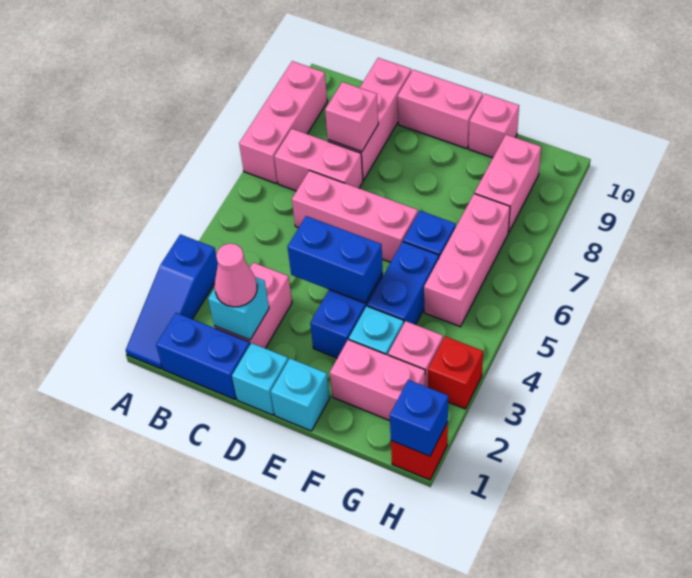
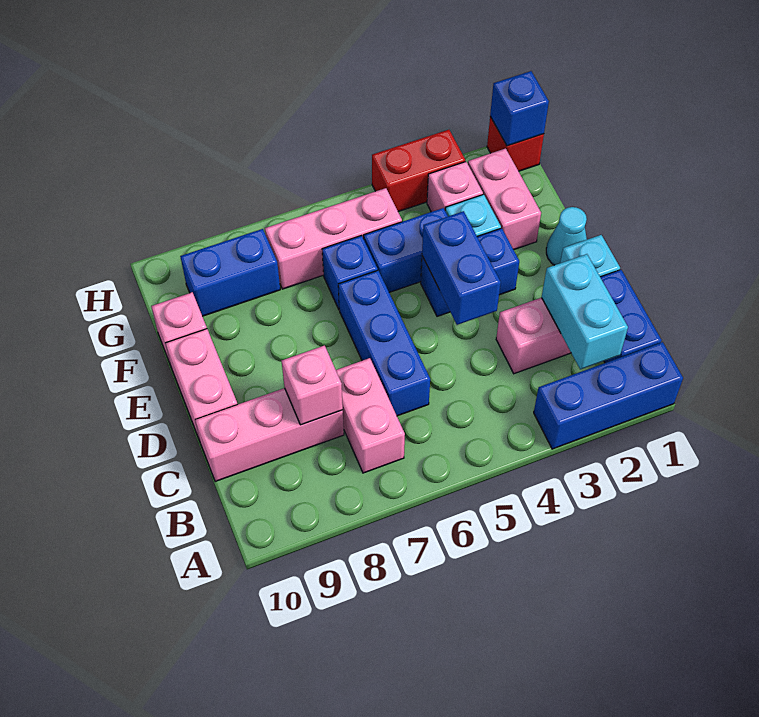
blue 1x3 slope [126,234,218,369] -> blue 1x3 brick [534,342,683,449]
pink 1x3 brick [239,61,327,183] -> none
cyan 1x1 brick [208,277,269,340] -> cyan 1x2 brick [541,254,628,369]
pink 1x1 cone [215,243,257,307] -> none
pink 1x3 brick [292,170,418,262] -> blue 1x3 brick [338,270,430,416]
cyan 1x1 brick [271,359,330,431] -> cyan 1x1 cone [546,207,587,265]
pink 1x2 brick [475,135,541,233] -> blue 1x2 brick [180,229,280,316]
red 1x1 brick [428,336,483,409] -> red 1x2 brick [372,130,465,212]

